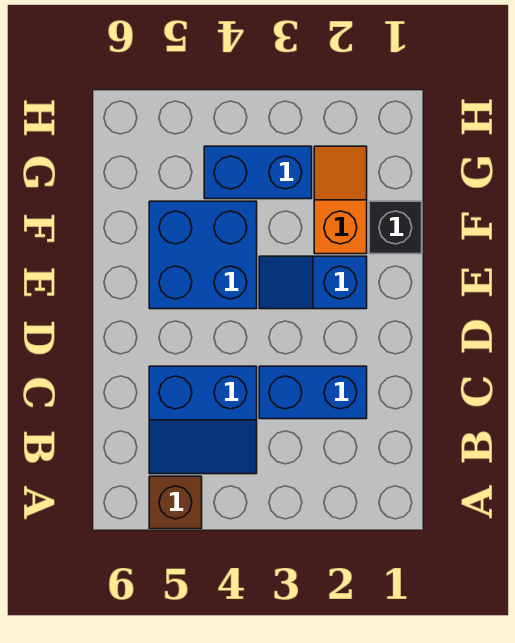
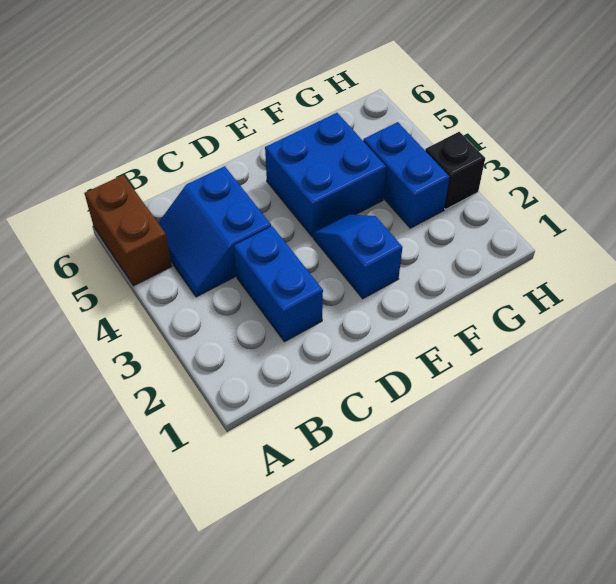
brown 1x1 brick [149,476,202,529] -> brown 1x2 brick [85,175,172,286]
black 1x1 brick [369,201,422,254] -> black 1x1 brick moved to [425,132,485,209]
orange 1x2 slope [314,146,367,254] -> none

